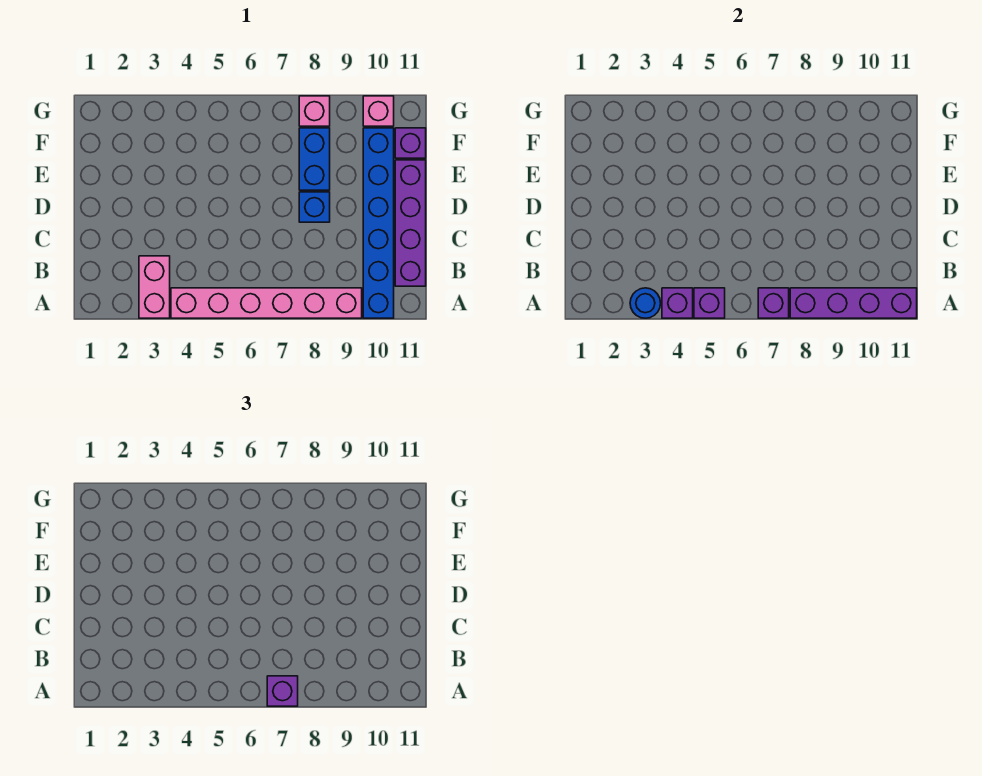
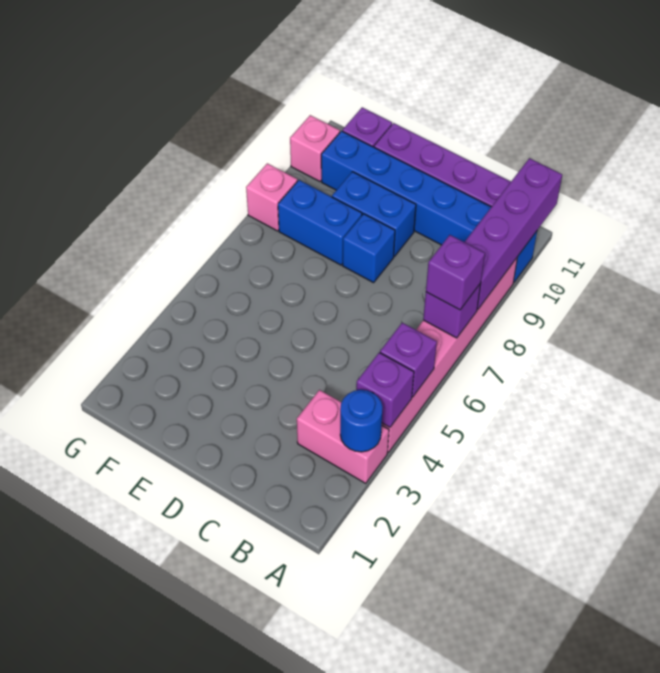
none -> blue 1x2 brick [332,172,416,257]

